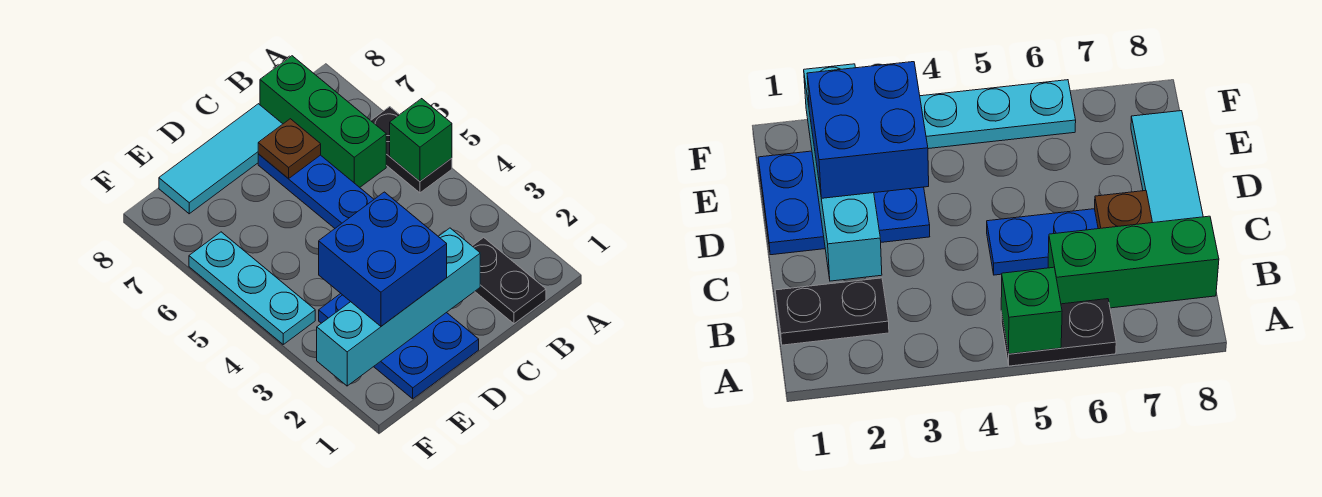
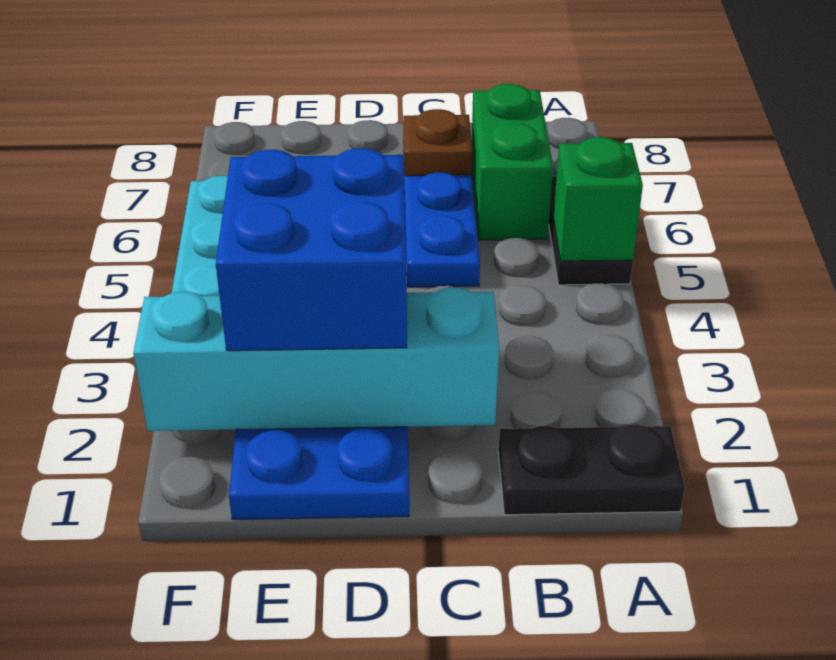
black 1x2 plate [473,237,546,324] -> black 1x2 plate turned to [499,424,685,515]
green 1x3 brick [260,56,386,187] -> green 1x2 brick [472,84,553,240]
cyan 1x3 tile [159,104,282,214] -> none

